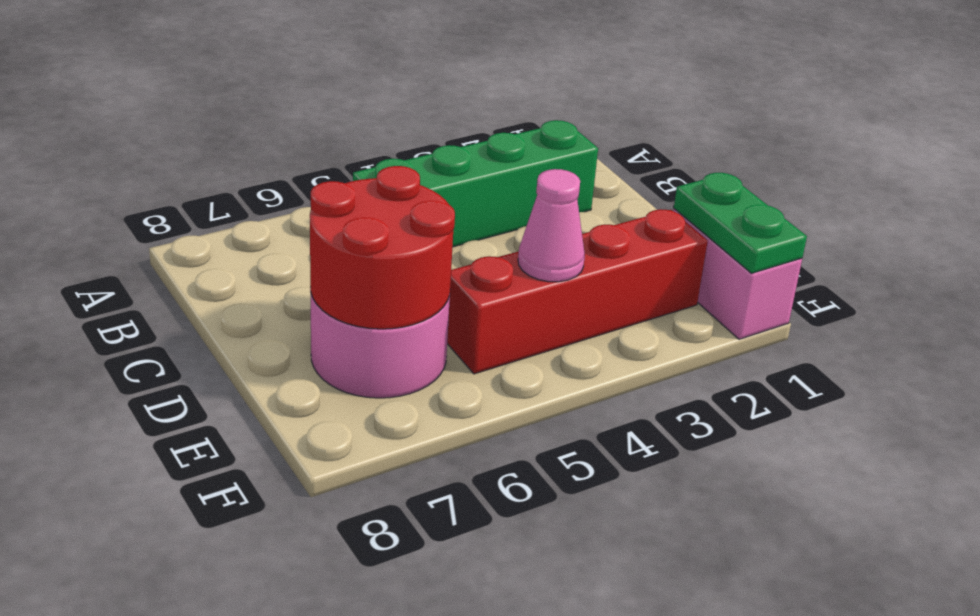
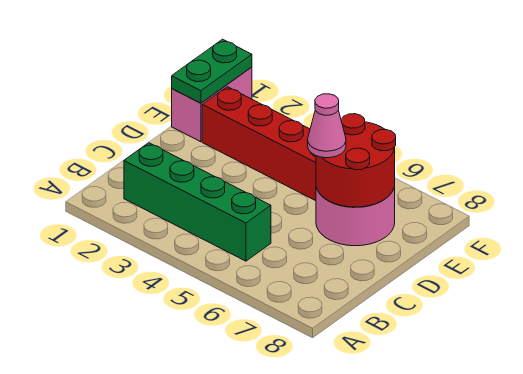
pink 1x1 cone [518,169,585,282] -> pink 1x1 cone moved to [308,94,346,158]

